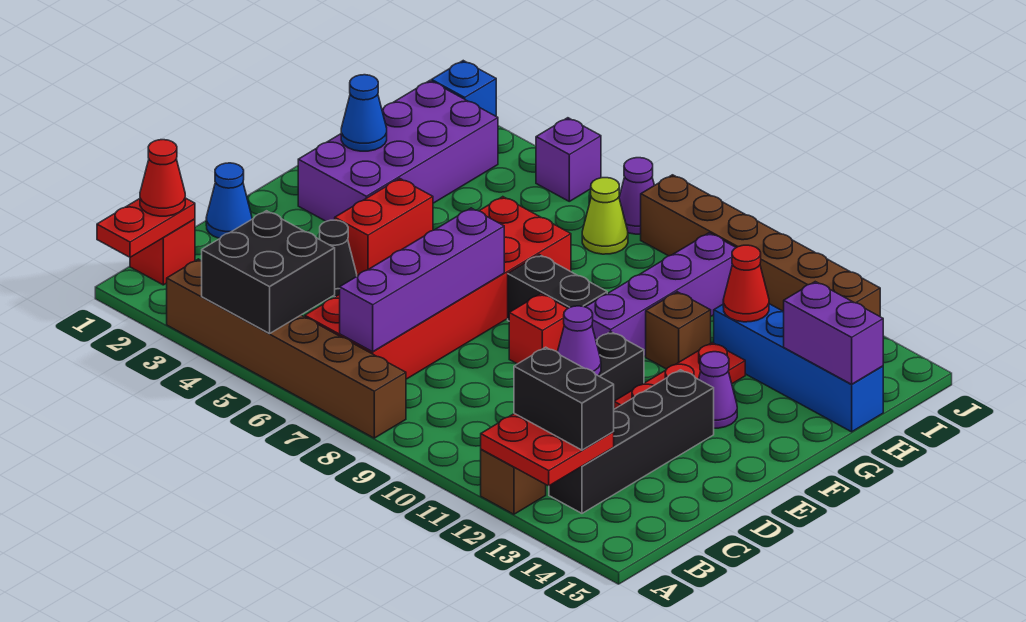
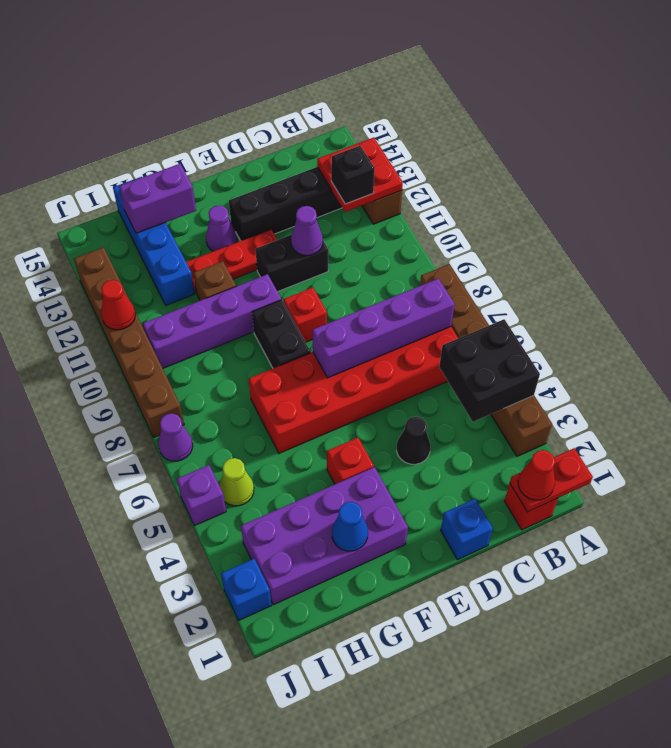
black 1x2 brick [514,347,614,450] -> black 1x1 brick [331,146,375,204]
blue 1x1 cone [206,163,252,239] -> blue 1x1 brick [441,499,493,560]
red 1x2 brick [335,178,433,276] -> red 1x1 brick [327,438,374,484]
red 1x1 cone [723,245,769,322] -> red 1x1 cone moved to [101,280,135,330]
purple 1x2 brick [784,282,883,384] -> purple 1x2 brick turned to [119,164,196,233]
lime 1x1 cone [582,178,628,254] -> lime 1x1 cone moved to [219,458,254,506]

